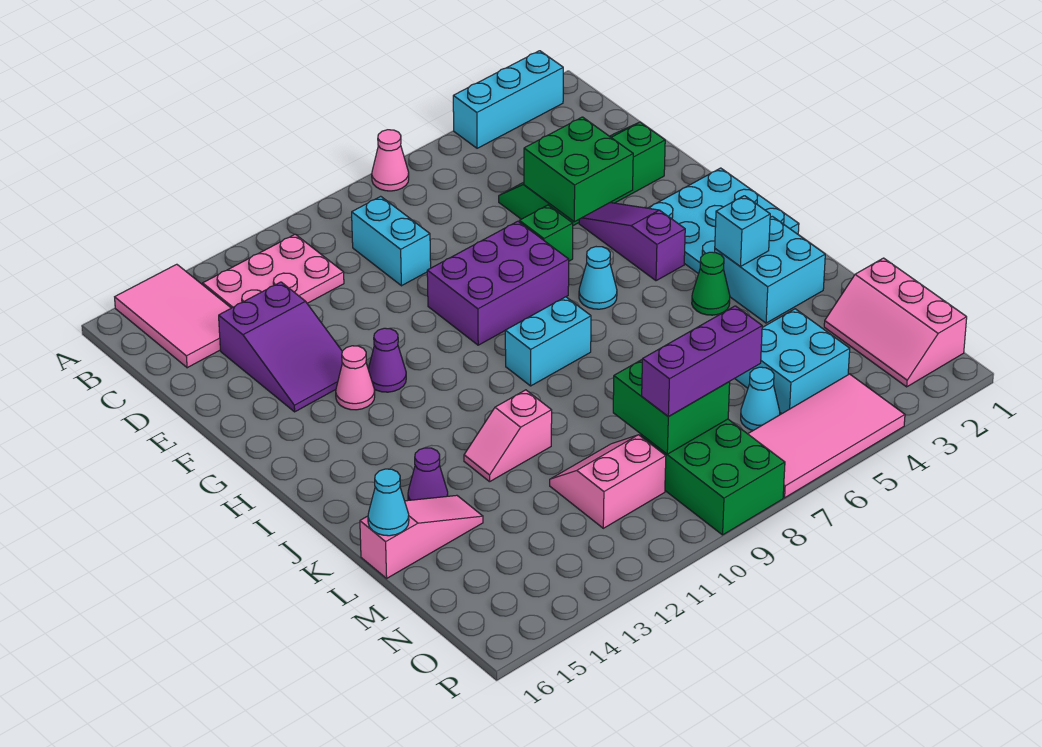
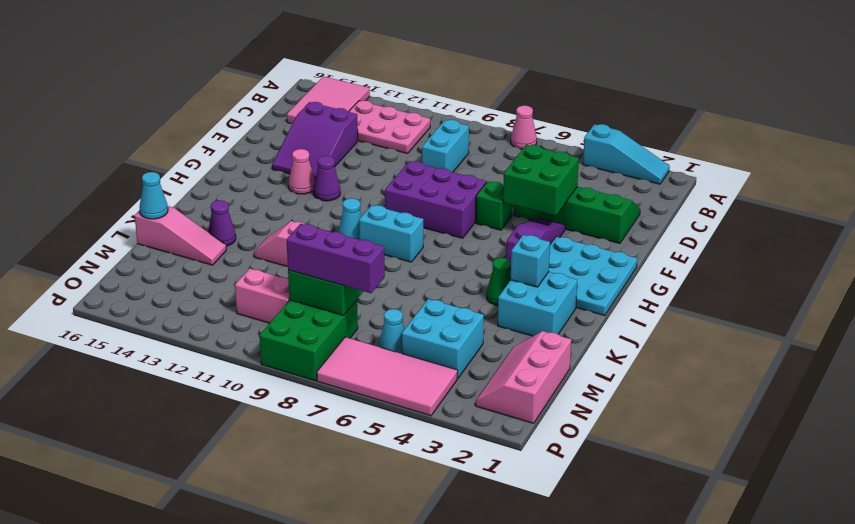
cyan 1x3 brick [453,51,563,148] -> cyan 1x3 slope [583,124,670,184]
cyan 1x1 cone [579,247,617,309] -> cyan 1x1 cone moved to [338,198,362,240]

